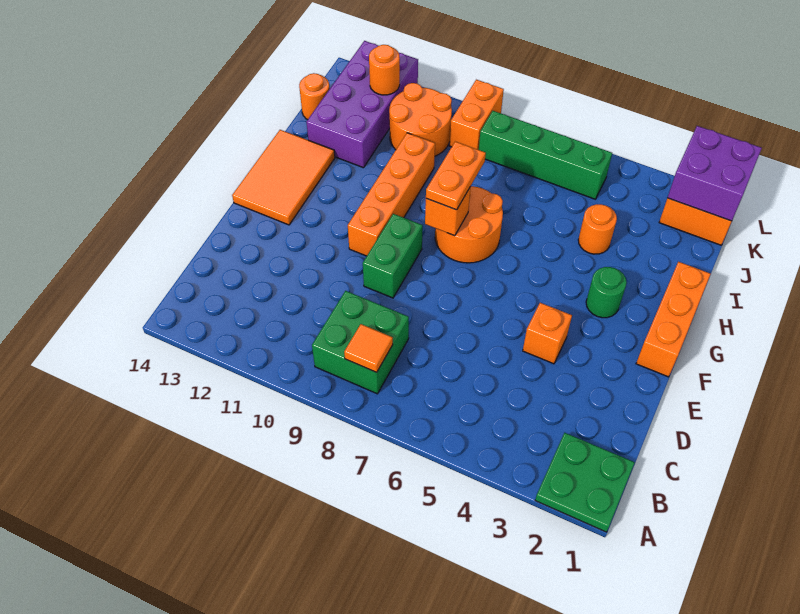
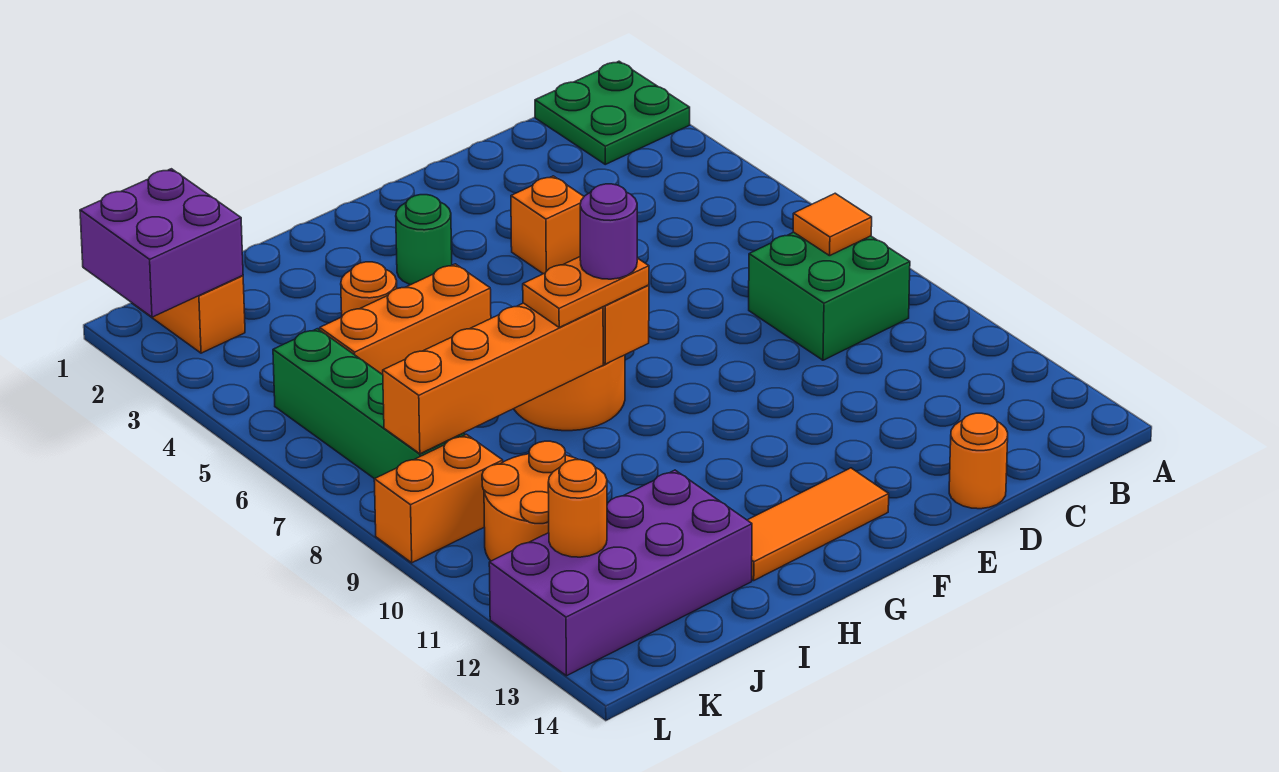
green 1x2 brick [363,214,423,298] -> none
orange 1x3 brick [636,262,711,377] -> orange 1x3 brick moved to [320,264,491,375]
orange 1x4 brick [348,133,435,256] -> orange 1x4 brick moved to [383,303,603,454]
orange 2x3 tile [232,130,335,225] -> orange 1x3 tile [748,468,889,580]
none -> purple 1x1 round brick [580,184,637,279]
orange 1x1 round brick [299,73,330,120] -> orange 1x1 round brick moved to [949,413,1008,509]

